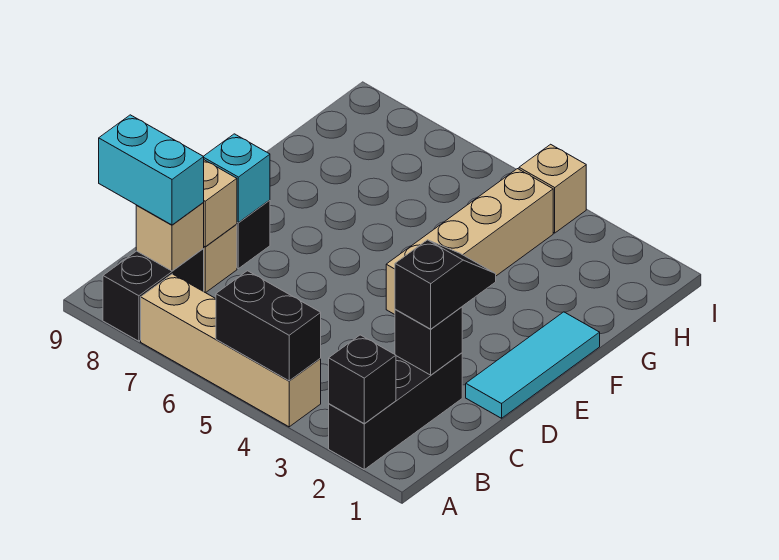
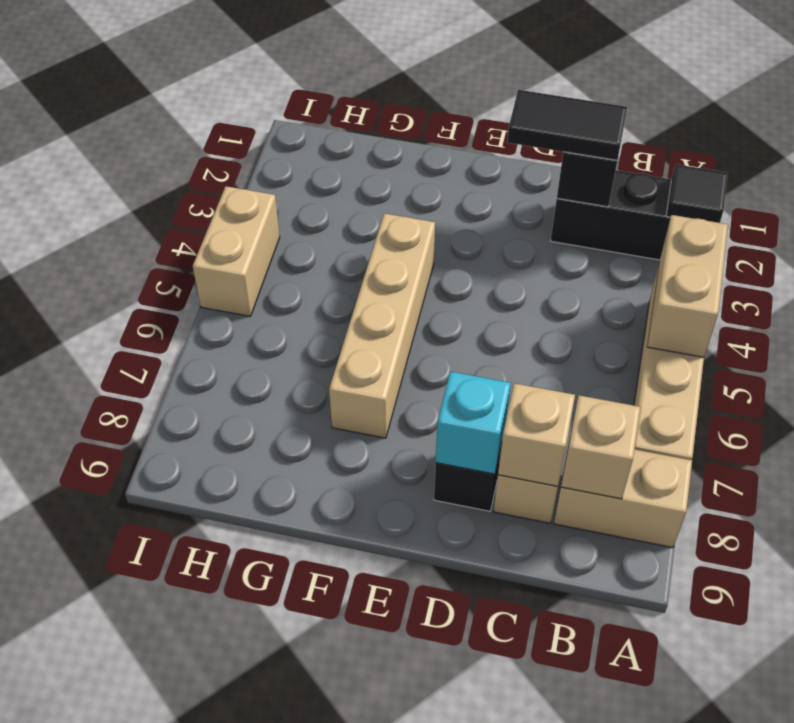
black 1x1 brick [329,335,396,423] -> black 1x1 tile [666,164,728,223]
black 1x2 brick [216,271,321,381] -> tan 1x2 brick [647,215,728,357]
black 1x2 brick [103,249,204,341] -> tan 1x2 brick [554,449,692,548]
cyan 1x2 brick [99,115,204,225] -> none
black 1x2 slope [395,240,496,329] -> black 1x2 tile [507,90,627,160]
cyan 1x3 tile [466,312,600,418] -> none
tan 1x4 brick [386,169,553,314] -> tan 1x4 brick turned to [329,213,435,438]
tan 1x1 brick [519,144,586,233] -> tan 1x2 brick [193,186,280,316]

